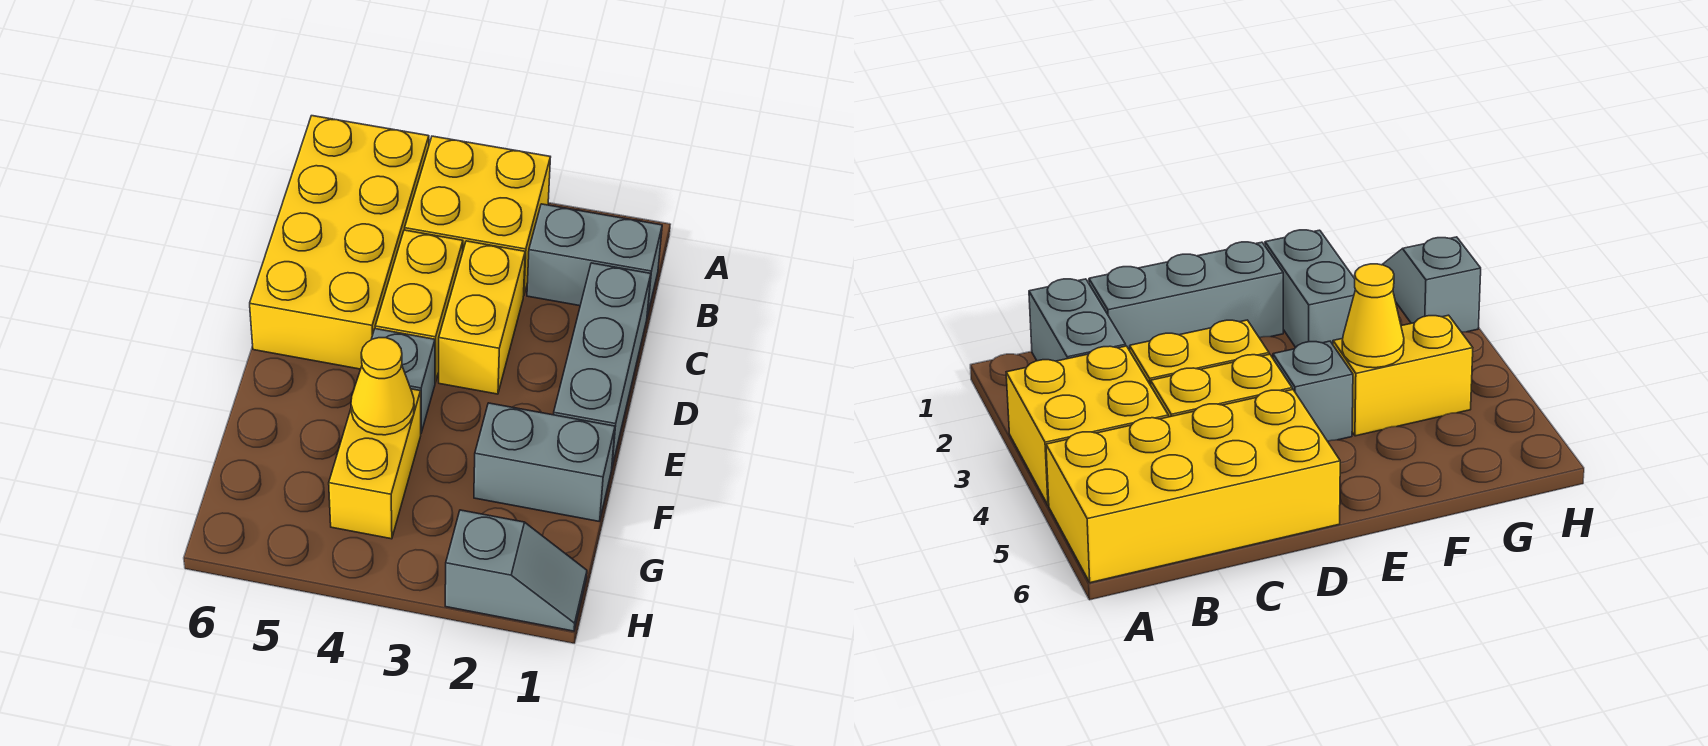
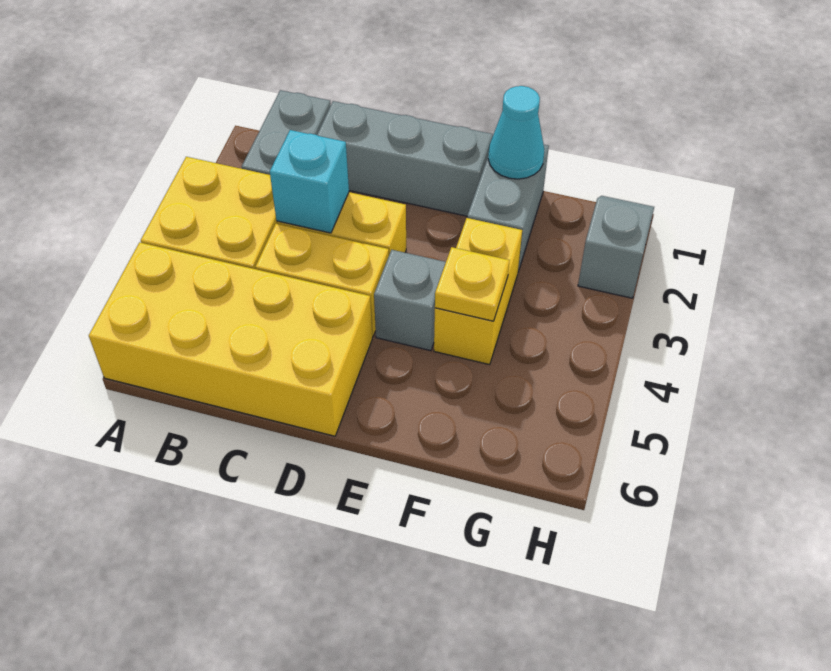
none -> cyan 1x1 brick [270,130,349,233]
none -> cyan 1x1 cone [488,86,544,179]
yellow 1x2 brick [329,389,421,539] -> yellow 1x2 brick turned to [434,218,522,365]
yellow 1x1 cone [351,338,414,435] -> yellow 1x1 plate [435,247,510,321]

